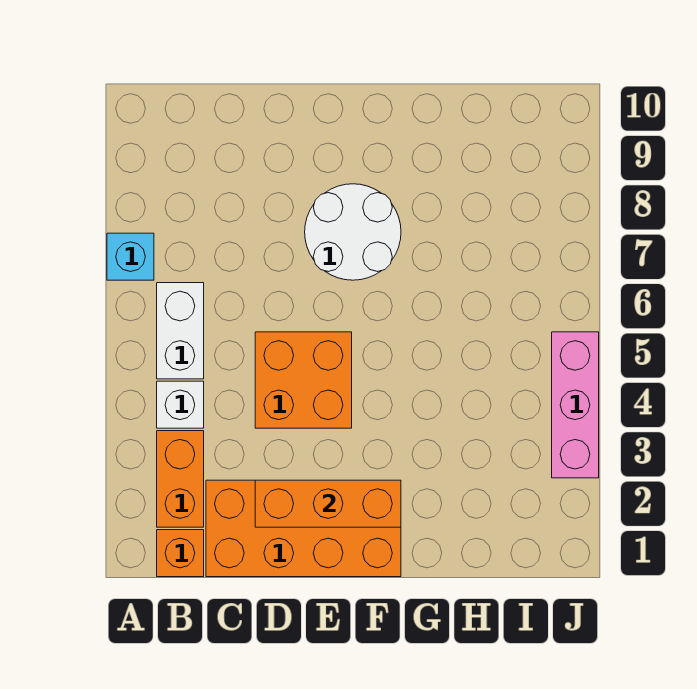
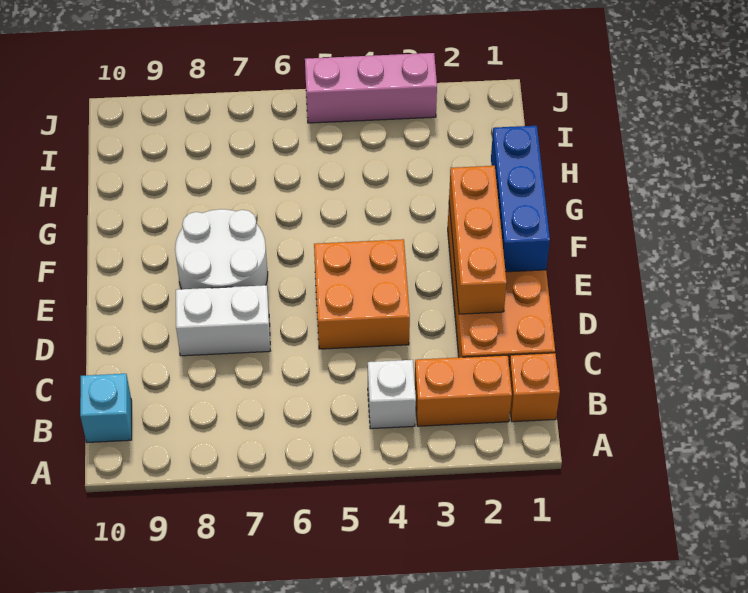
cyan 1x1 brick [107,233,154,280] -> cyan 1x1 brick moved to [80,374,132,442]
white 1x2 brick [157,283,204,379] -> white 1x2 brick moved to [176,285,270,356]
none -> blue 1x3 brick [491,126,550,272]

